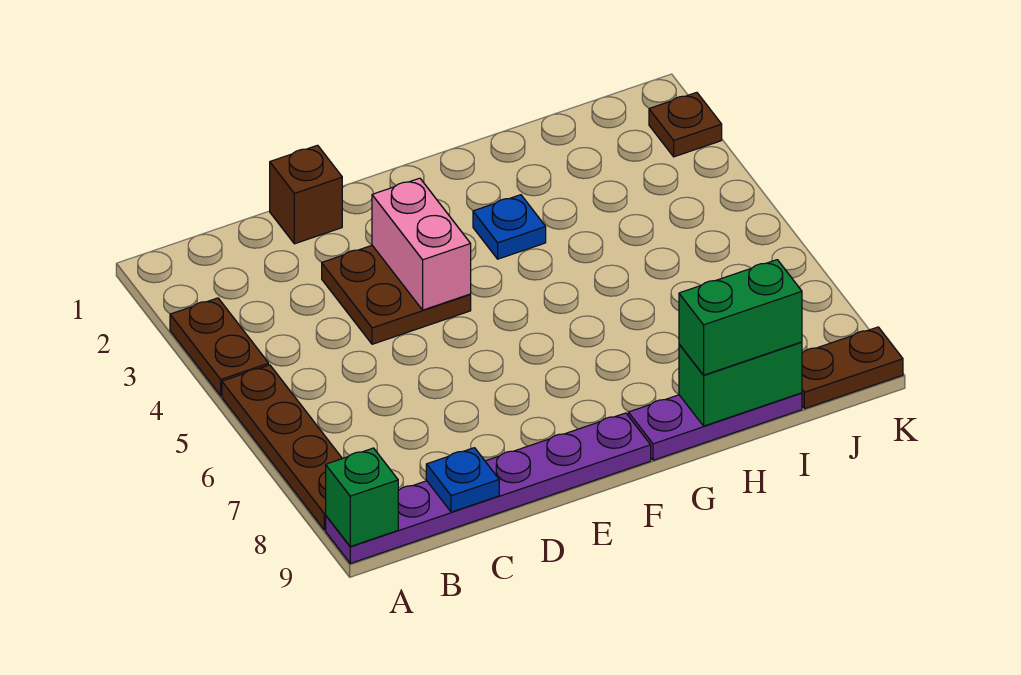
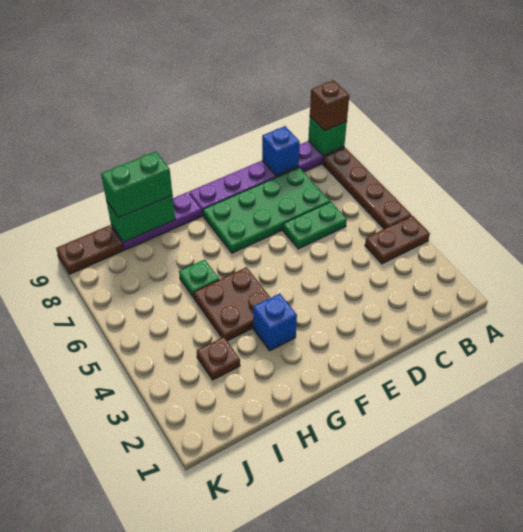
brown 1x2 plate [170,298,269,396] -> brown 1x2 plate turned to [365,216,430,264]
none -> green 1x2 plate [283,202,347,249]
none -> green 2x4 plate [203,168,330,253]
blue 1x1 plate [426,448,499,512] -> blue 1x1 brick [262,126,300,176]
brown 1x1 brick [270,145,342,244] -> brown 1x1 brick moved to [310,80,349,131]
brown 2x2 plate [322,246,471,344] -> brown 2x2 plate moved to [194,267,270,341]
pink 1x2 brick [372,178,471,310] -> none
blue 1x1 plate [473,195,546,259] -> blue 1x1 brick [253,294,297,351]
none -> green 1x1 plate [179,260,219,298]
brown 1x1 plate [649,92,722,157] -> brown 1x1 plate moved to [197,337,240,380]

